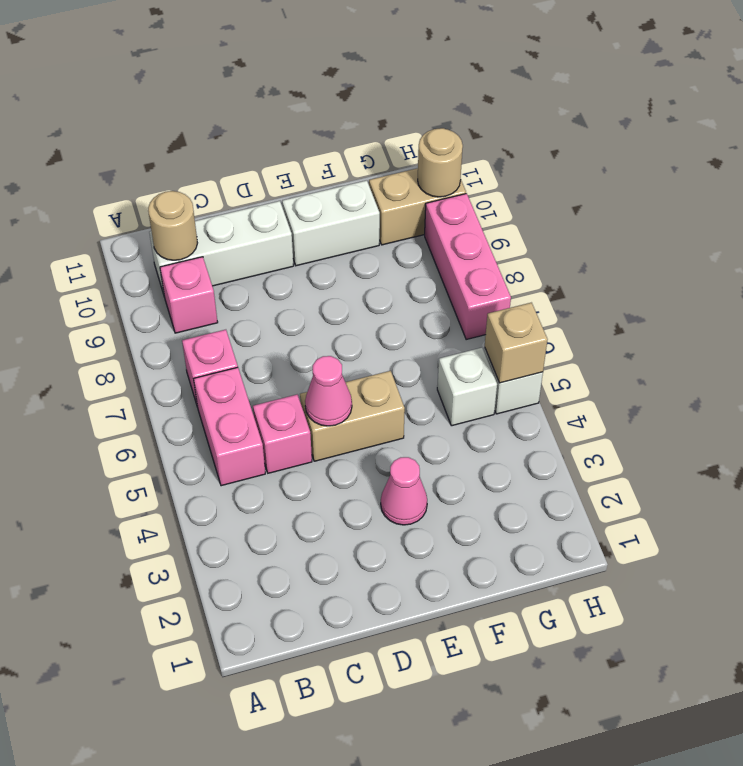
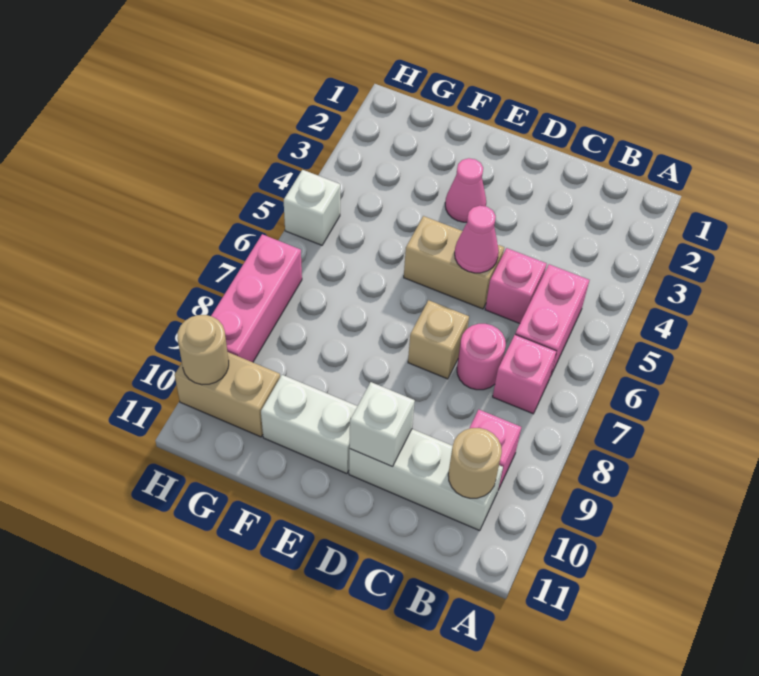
none -> pink 1x1 round brick [457,324,506,390]
white 1x1 brick [437,347,497,426] -> white 1x1 brick moved to [350,382,415,466]
tan 1x1 brick [485,303,548,383] -> tan 1x1 brick moved to [408,300,469,379]

